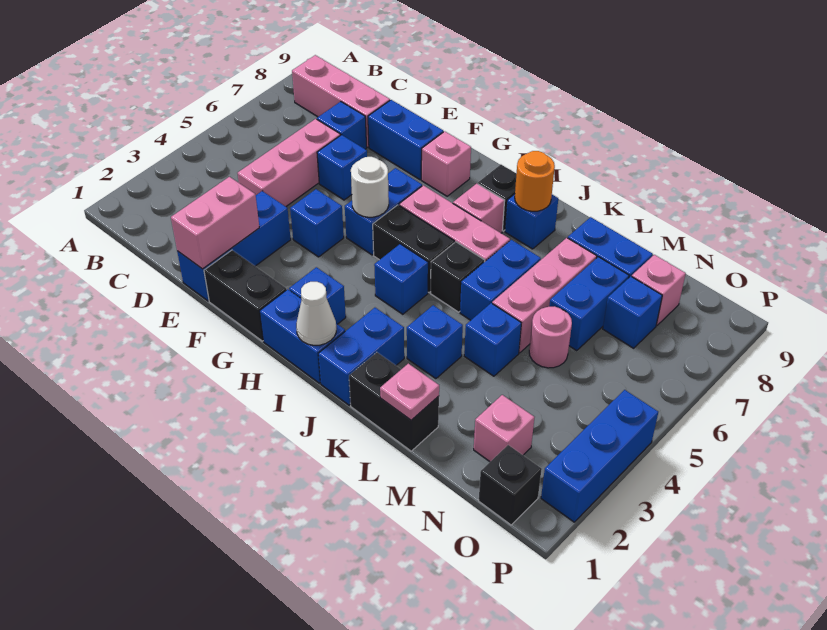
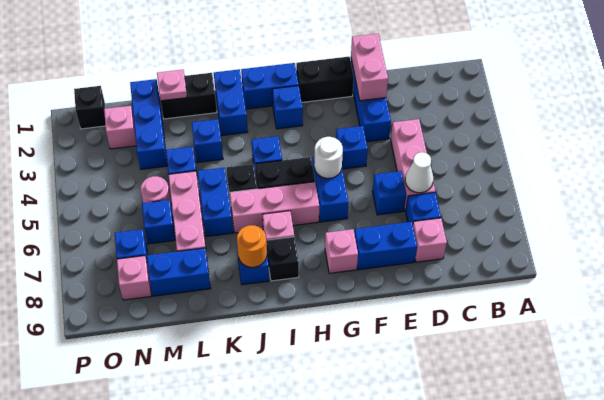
pink 1x3 brick [292,55,390,147] -> pink 1x1 brick [413,218,447,262]
white 1x1 cone [296,282,336,345] -> white 1x1 cone moved to [405,152,433,193]
blue 1x2 brick [549,257,629,351] -> blue 1x1 brick [142,200,175,244]
blue 1x3 brick [541,390,658,522] -> blue 1x3 brick moved to [130,79,167,169]

